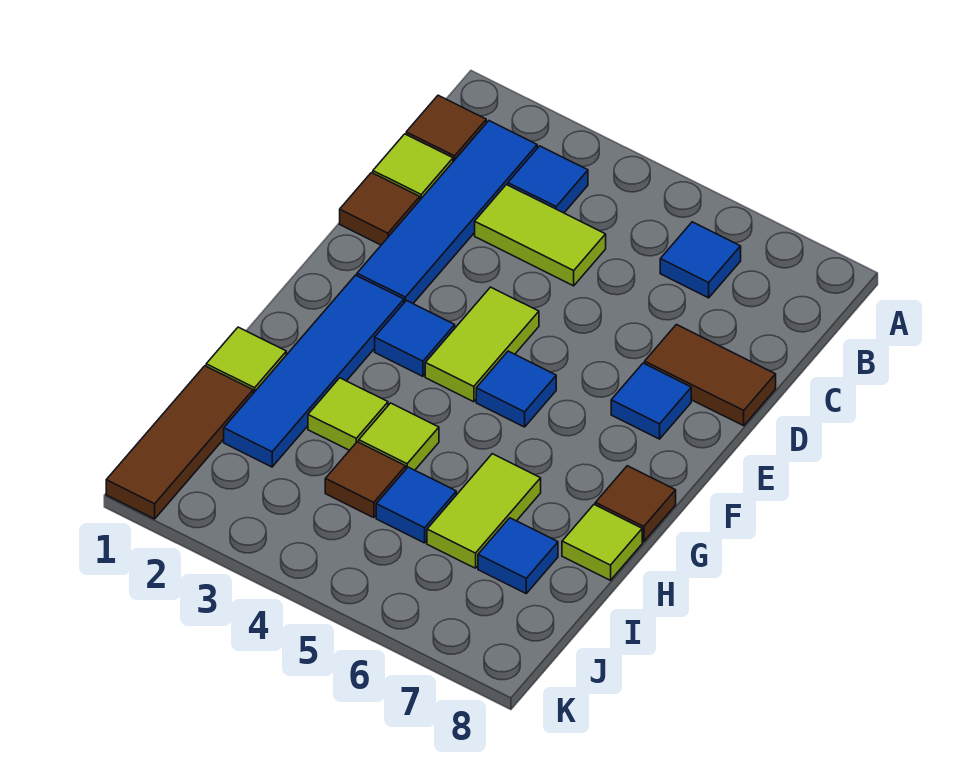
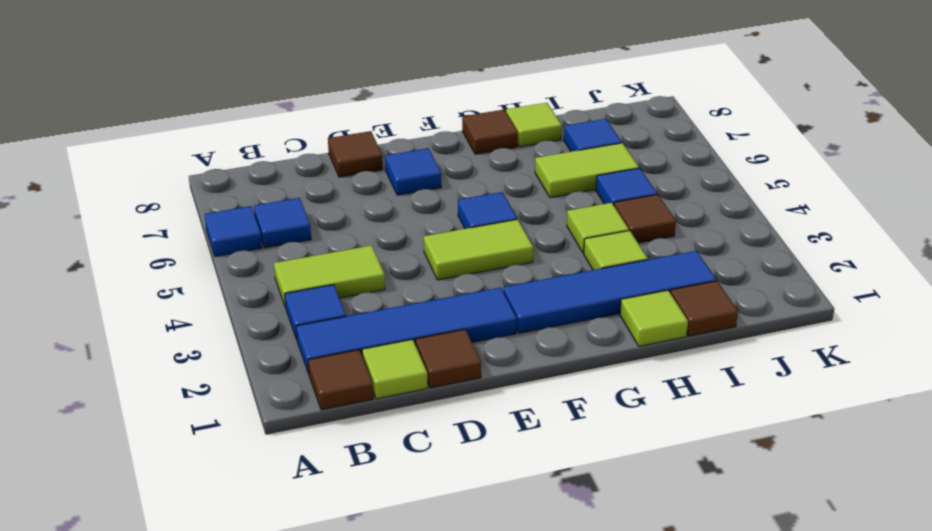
lime 1x2 tile [475,185,606,286] -> lime 1x2 tile turned to [274,245,385,308]
brown 1x2 tile [645,325,776,426] -> brown 1x1 tile [328,131,383,177]
blue 1x1 tile [375,301,455,376] -> blue 1x1 tile moved to [205,206,262,257]
brown 1x3 tile [106,366,253,519] -> brown 1x1 tile [671,281,738,336]

